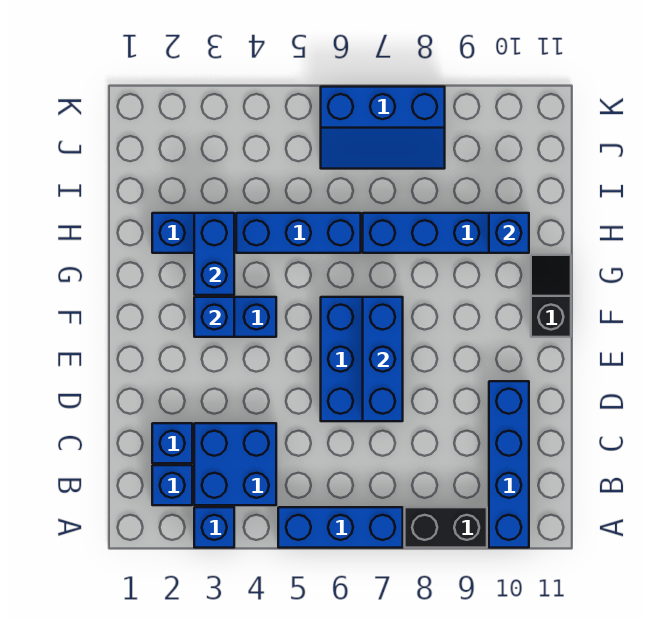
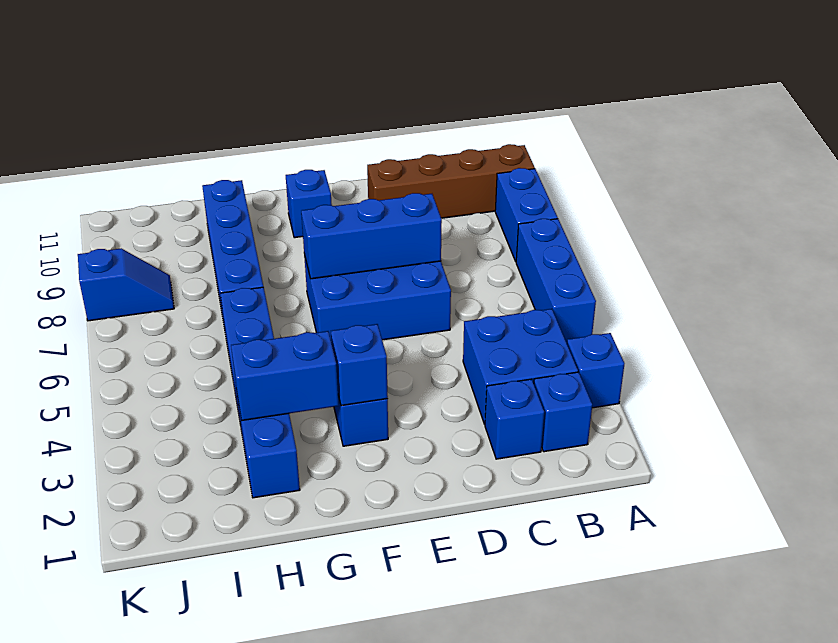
black 1x2 brick [405,507,487,548] -> blue 1x2 brick [495,168,558,261]
blue 1x4 brick [489,381,529,548] -> brown 1x4 brick [367,144,535,218]
black 1x2 slope [531,255,571,337] -> none
blue 1x1 brick [489,213,529,253] -> blue 1x1 brick moved to [286,170,332,238]
blue 2x3 slope [321,87,445,169] -> blue 1x2 slope [78,249,174,321]

